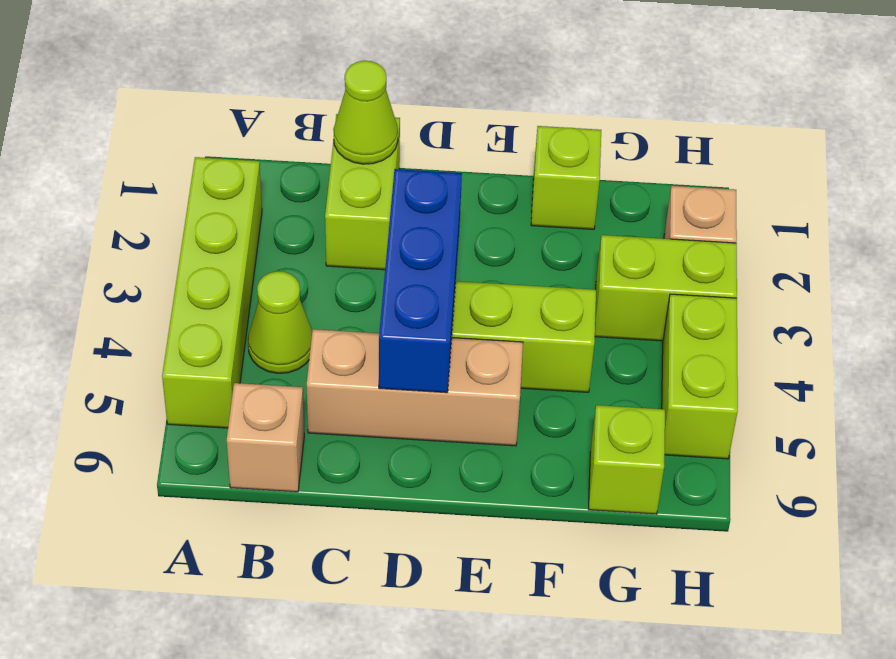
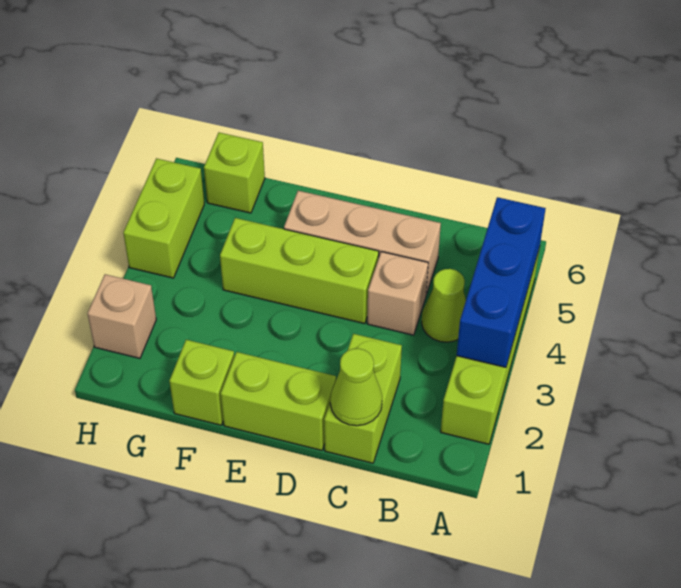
tan 1x1 brick [227,383,304,492] -> tan 1x1 brick moved to [367,252,428,335]
blue 1x3 brick [379,169,462,393] -> blue 1x3 brick moved to [457,197,546,367]
lime 1x2 brick [595,235,737,341] -> lime 1x2 brick moved to [221,352,336,450]

